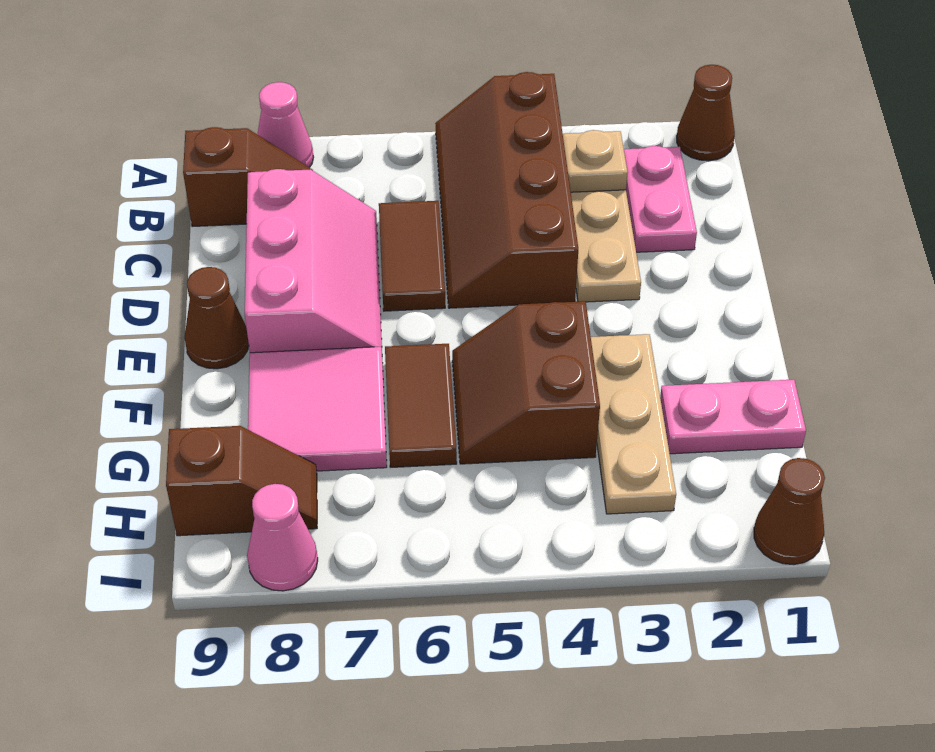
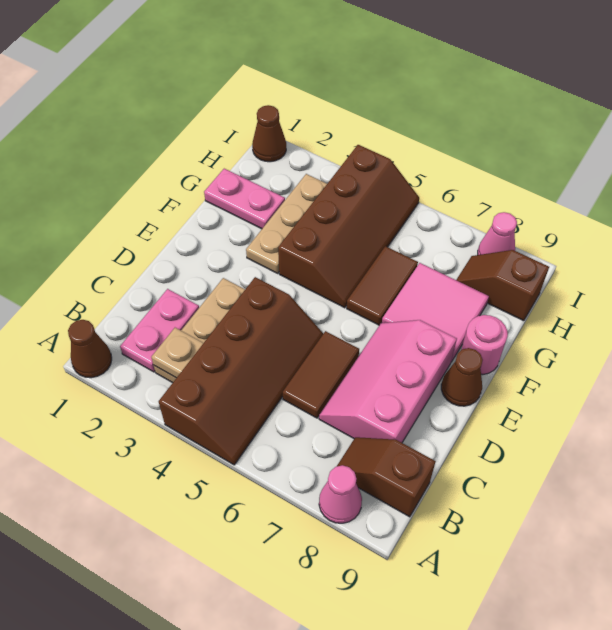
brown 2x2 slope [452,301,600,464] -> brown 2x4 slope [278,145,419,308]
none -> pink 1x1 round brick [461,315,508,375]

